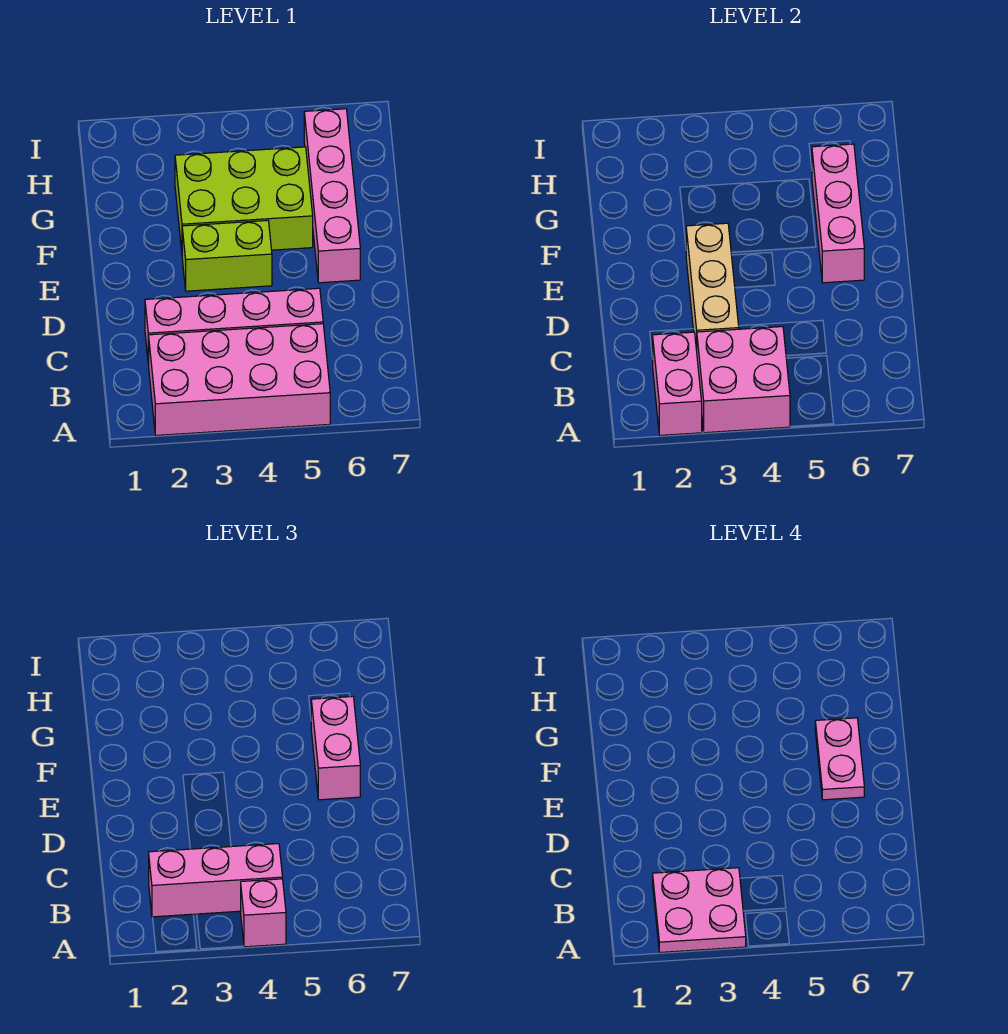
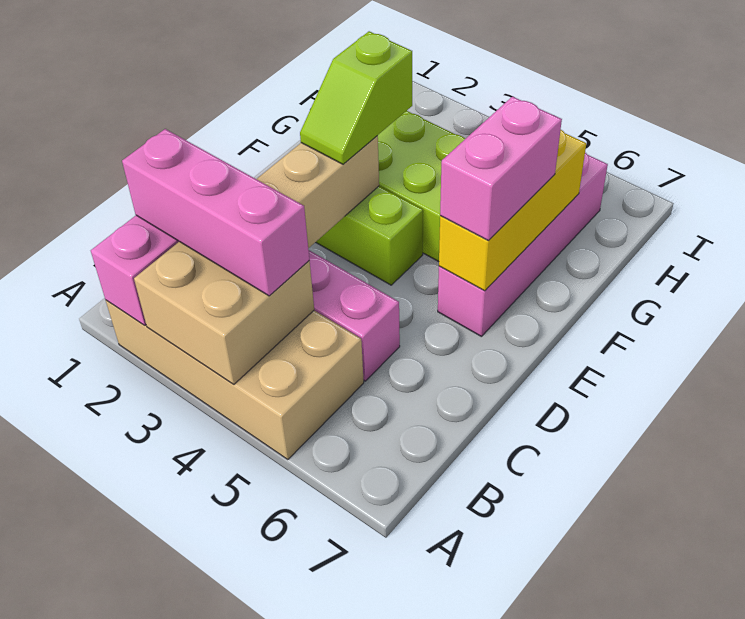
pink 2x4 brick [149,324,330,435] -> tan 2x4 brick [106,300,364,460]
pink 2x2 plate [653,868,746,952] -> none
pink 2x2 brick [697,327,790,433] -> tan 2x2 brick [134,242,314,384]
pink 1x1 brick [241,879,286,947] -> none
none -> lime 1x2 slope [300,31,412,164]
pink 1x3 brick [812,144,864,283] -> yellow 1x3 brick [439,130,586,291]
pink 1x2 plate [815,718,864,800] -> none

